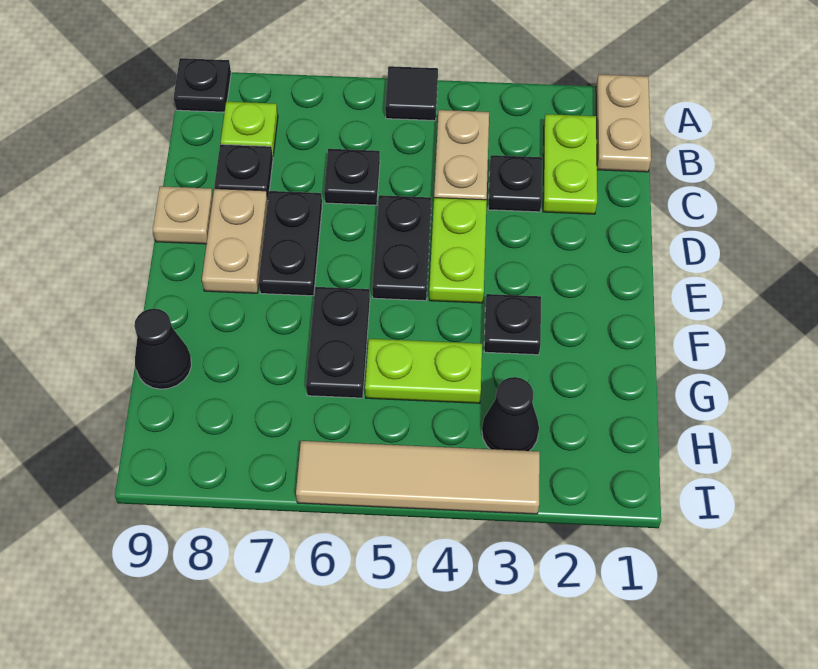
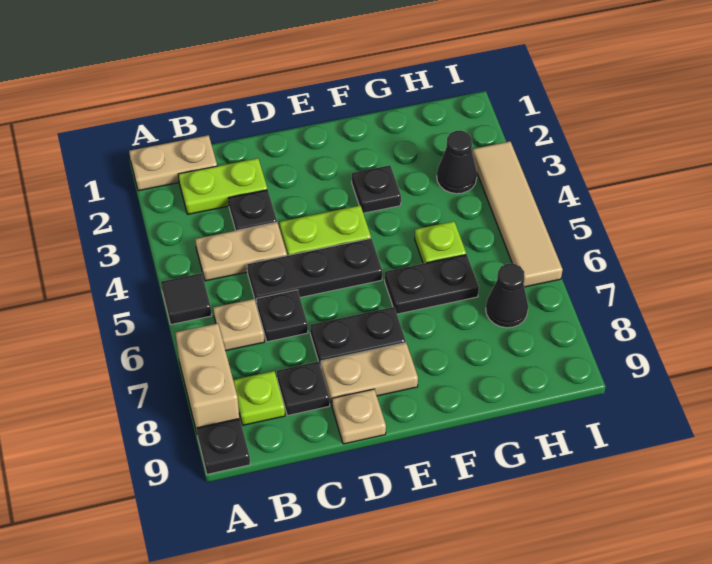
none -> tan 1x2 brick [176,323,240,432]
none -> tan 1x1 plate [213,299,265,351]
black 1x2 plate [372,195,431,301] -> black 1x3 plate [247,238,382,306]
lime 1x2 plate [365,339,482,403] -> lime 1x1 plate [415,221,466,264]
black 1x1 cone [134,308,191,389] -> black 1x1 cone moved to [486,264,528,328]

